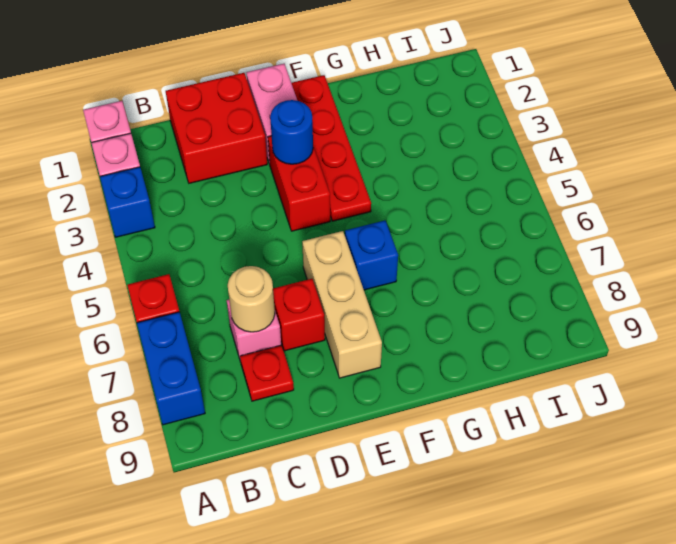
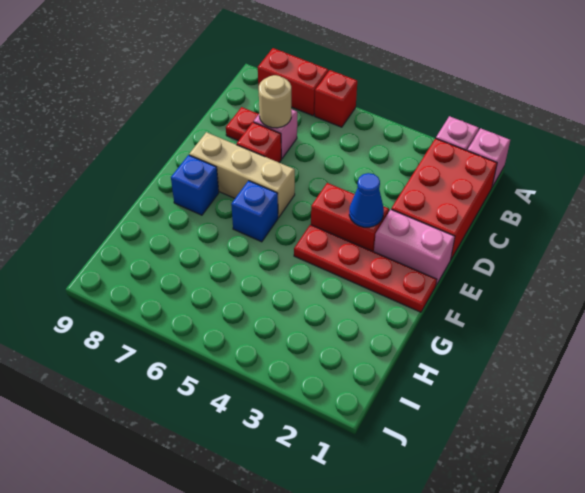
blue 1x1 brick [100,167,155,237] -> blue 1x1 brick moved to [171,155,219,215]
blue 1x2 brick [137,312,205,425] -> red 1x2 brick [258,48,328,116]
red 2x2 brick [166,73,267,183] -> red 2x3 brick [391,138,497,259]
blue 1x1 round brick [270,100,313,164] -> blue 1x1 cone [349,173,384,227]

